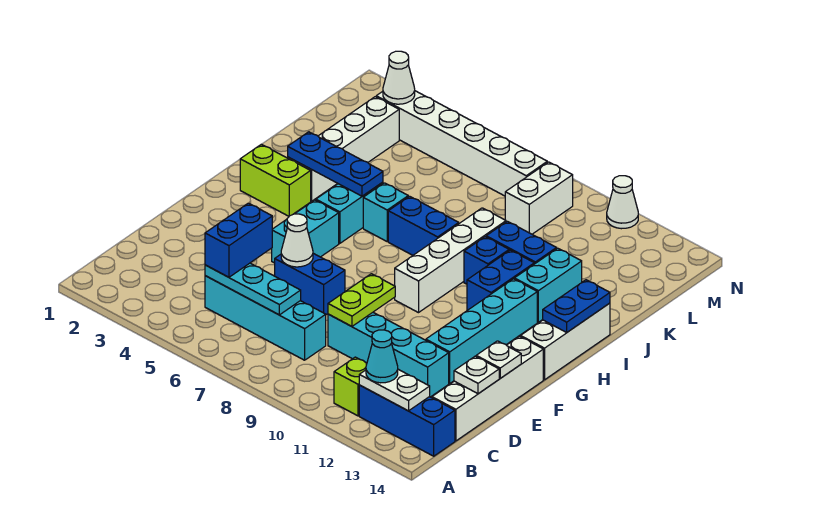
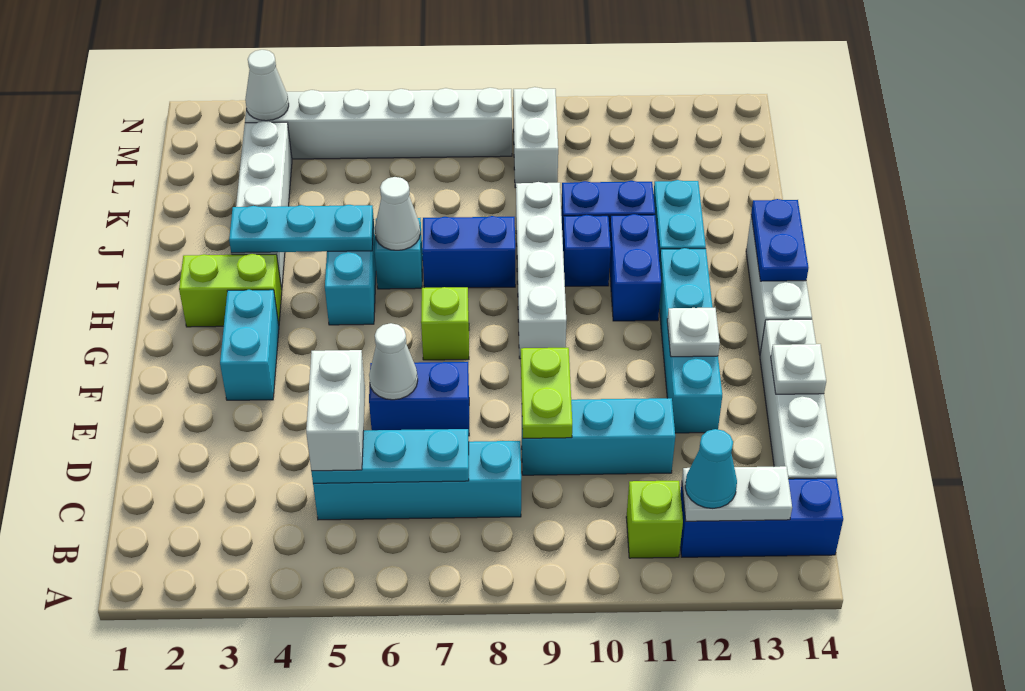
blue 1x2 brick [205,203,272,277] -> white 1x2 brick [306,350,365,471]
cyan 1x4 brick [328,313,449,397] -> cyan 1x3 brick [522,398,675,475]
white 1x1 plate [454,356,499,394] -> white 1x1 plate moved to [667,308,720,357]
cyan 1x2 brick [272,200,339,263] -> cyan 1x2 brick moved to [220,290,279,400]
none -> lime 1x1 brick [421,287,469,360]
blue 1x3 plate [288,132,383,196] -> cyan 1x3 plate [229,205,374,253]
white 1x1 cone [607,176,638,229] -> white 1x1 cone moved to [375,177,420,250]

